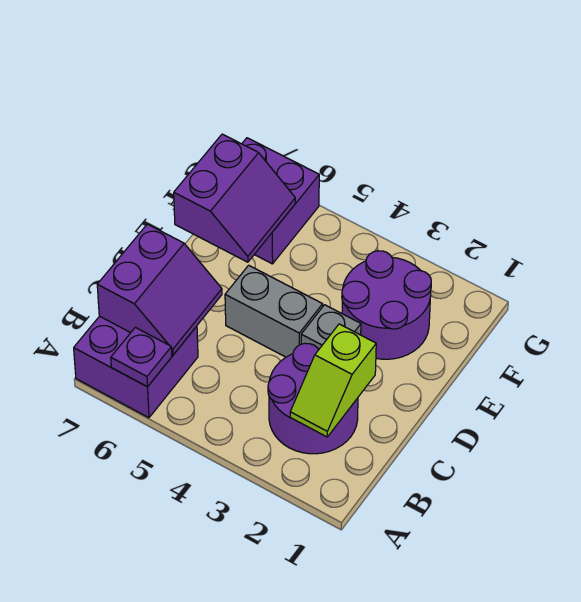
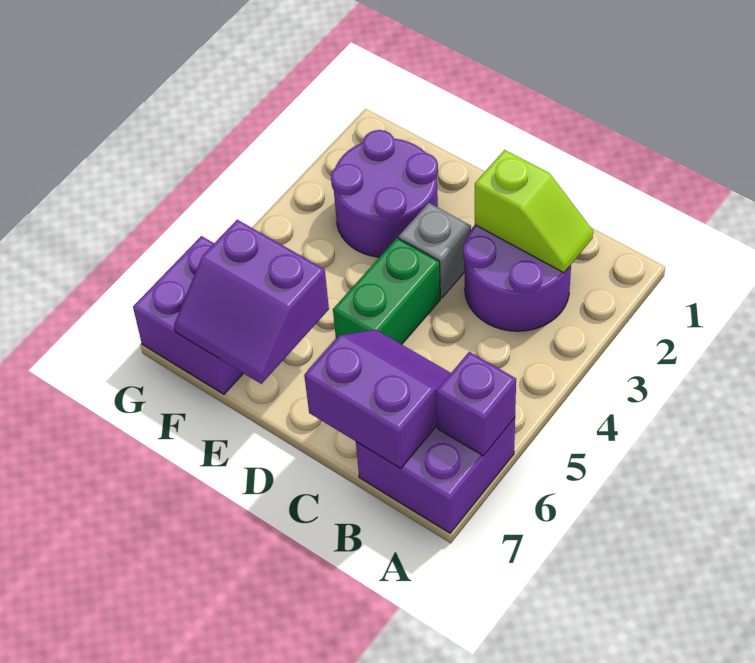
purple 1x1 plate [111,327,172,387] -> purple 1x1 brick [436,352,516,456]
grey 1x2 brick [225,265,323,357] -> green 1x2 brick [333,238,440,344]
purple 2x2 slope [174,134,295,262] -> purple 2x2 slope turned to [174,220,329,384]

